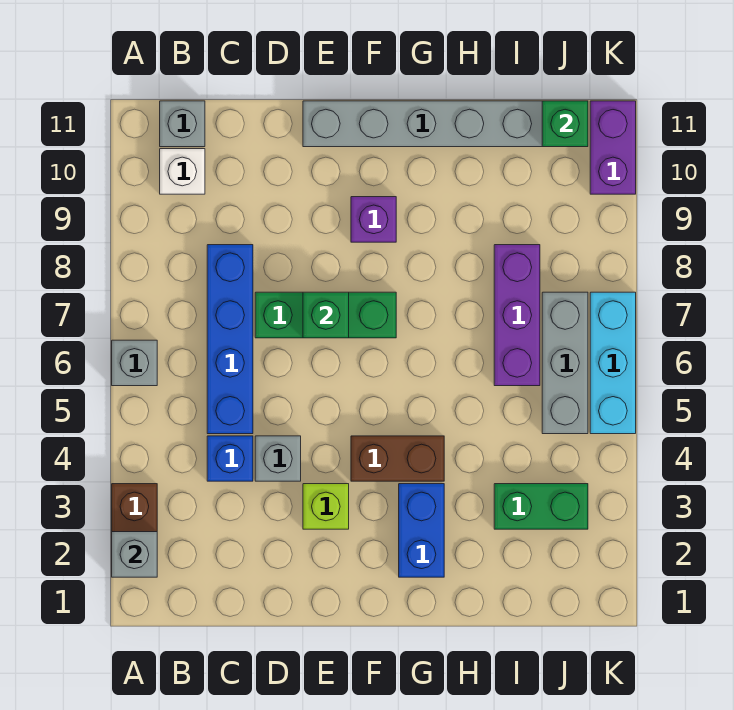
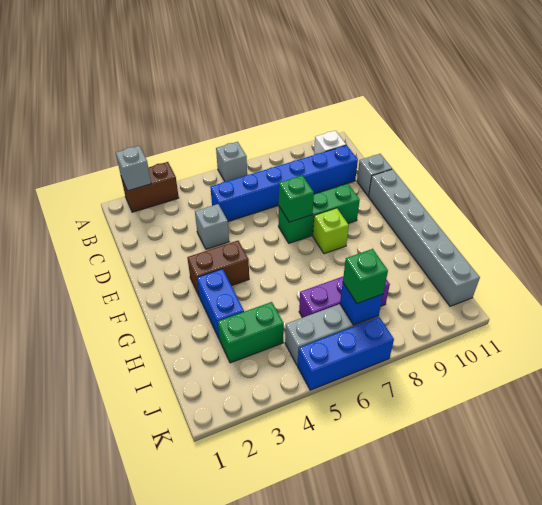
grey 1x1 brick [160,101,205,147] -> grey 1x1 brick moved to [357,154,392,196]
blue 1x1 brick [207,436,253,481] -> blue 1x1 brick moved to [340,283,383,325]
blue 1x4 brick [207,245,253,434] -> blue 1x6 brick [210,145,358,221]
green 1x3 brick [255,292,396,338] -> green 1x3 brick turned to [278,183,360,243]
lime 1x1 brick [303,484,349,529] -> lime 1x1 brick moved to [313,208,349,254]
brown 1x2 brick [351,436,444,481] -> brown 1x2 brick turned to [187,241,249,296]
purple 1x1 brick [351,197,396,242] -> none
blue 1x2 brick [399,484,444,577] -> blue 1x2 brick turned to [197,269,244,340]
green 1x2 brick [494,484,588,529] -> green 1x2 brick turned to [218,302,284,363]
green 1x1 brick [542,101,588,147] -> green 1x1 brick moved to [343,249,388,304]
cyan 1x3 brick [590,292,636,434] -> blue 1x3 brick [298,317,394,390]
purple 1x2 brick [590,101,636,194] -> none

